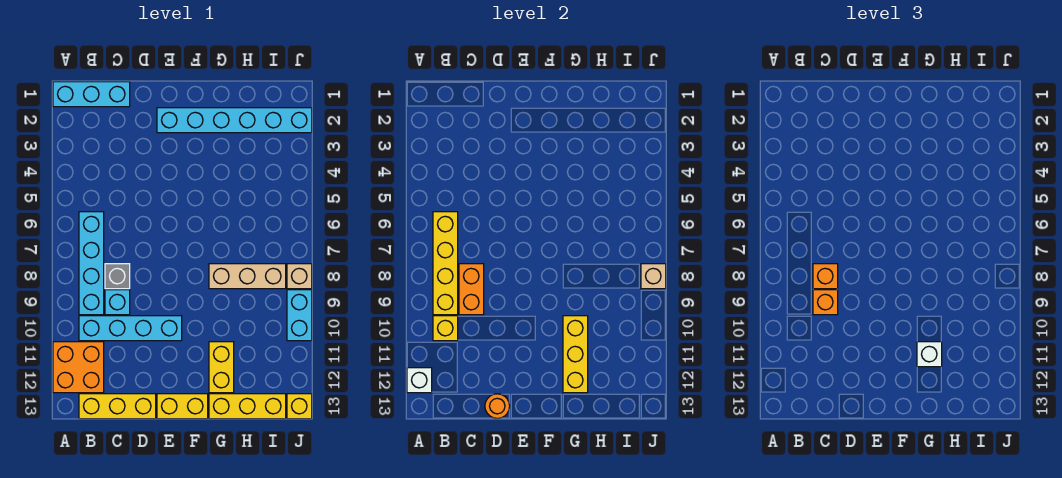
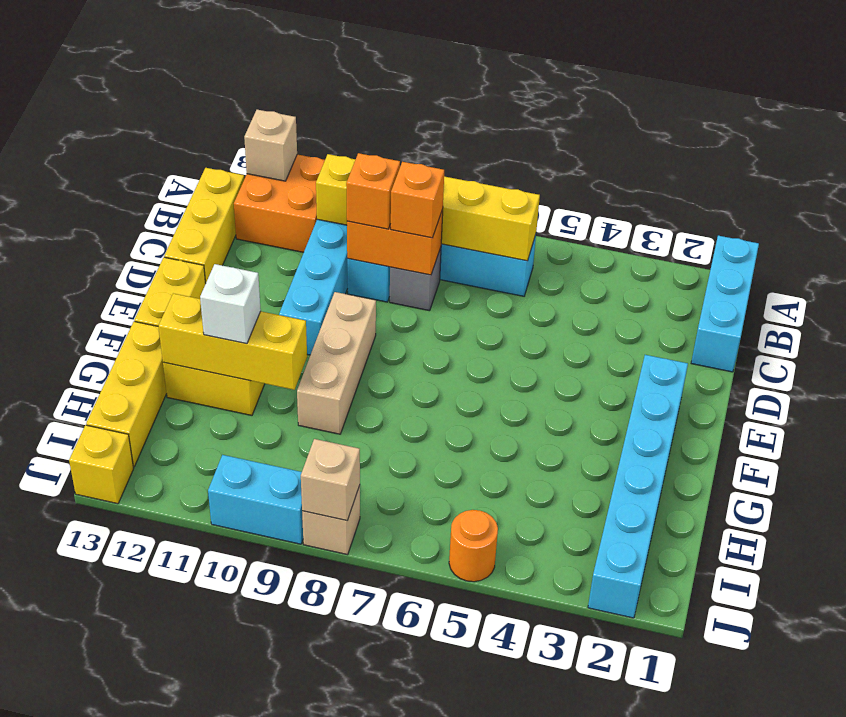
white 1x1 brick [407,368,432,393] -> tan 1x1 brick [244,110,297,181]
orange 1x1 round brick [485,394,510,418] -> orange 1x1 round brick moved to [449,510,498,582]
tan 1x3 brick [209,264,286,289] -> tan 1x3 brick moved to [297,292,376,434]

